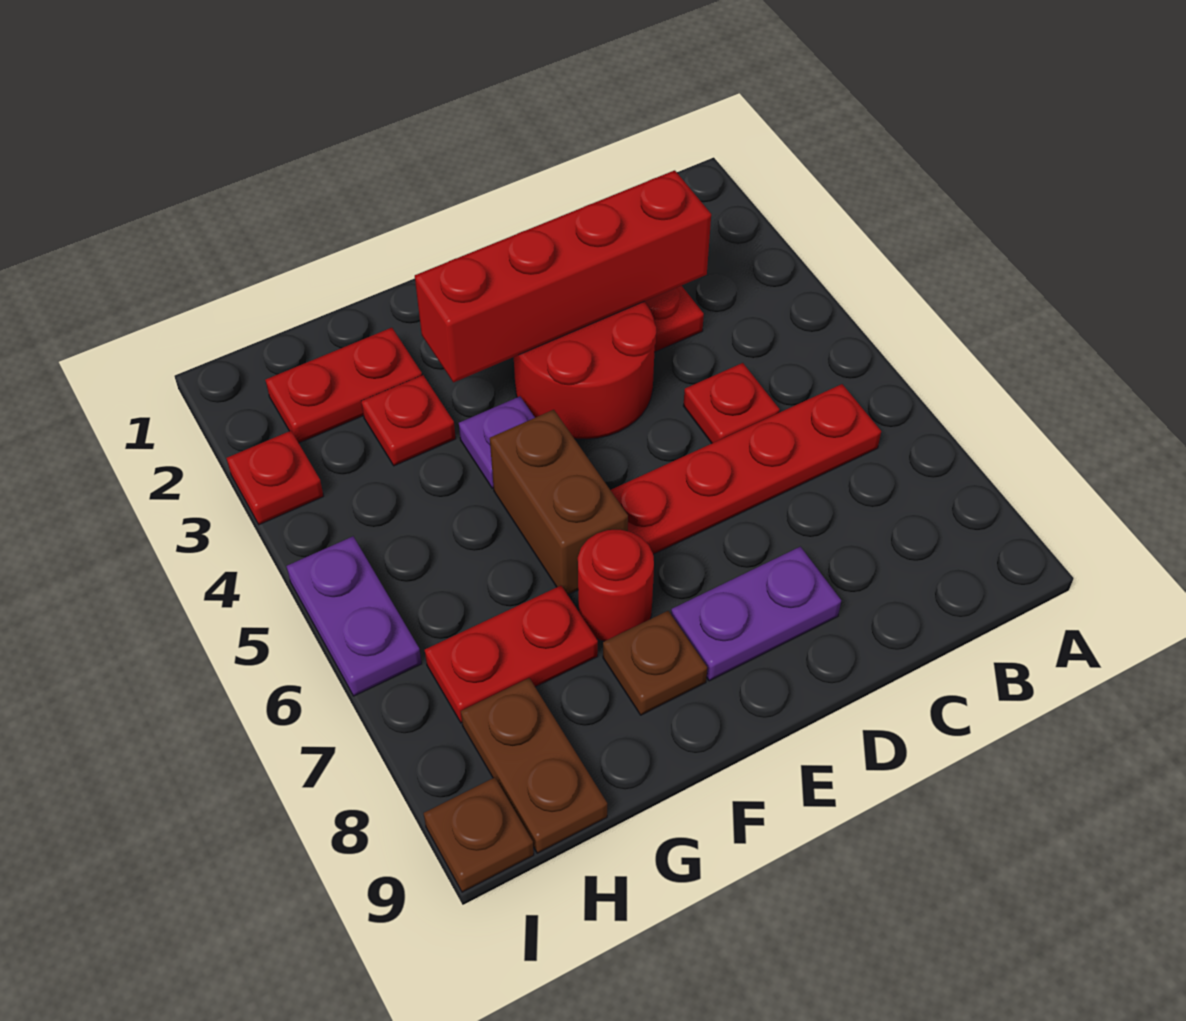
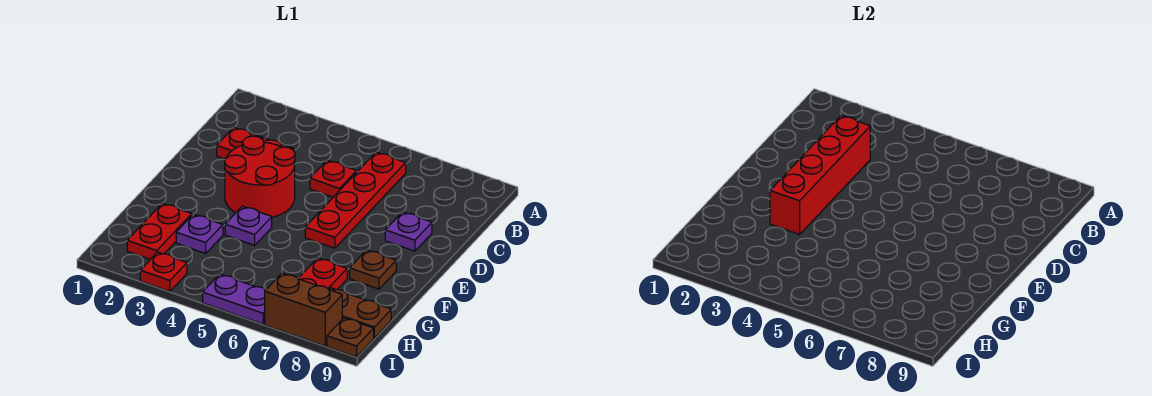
purple 1x2 plate [671,547,841,681] -> purple 1x1 plate [385,212,432,251]
brown 1x2 brick [490,410,628,595] -> brown 1x2 brick moved to [265,273,342,346]
red 1x1 round brick [578,530,654,641] -> none
red 1x1 plate [361,375,456,466] -> purple 1x1 plate [176,214,223,253]

